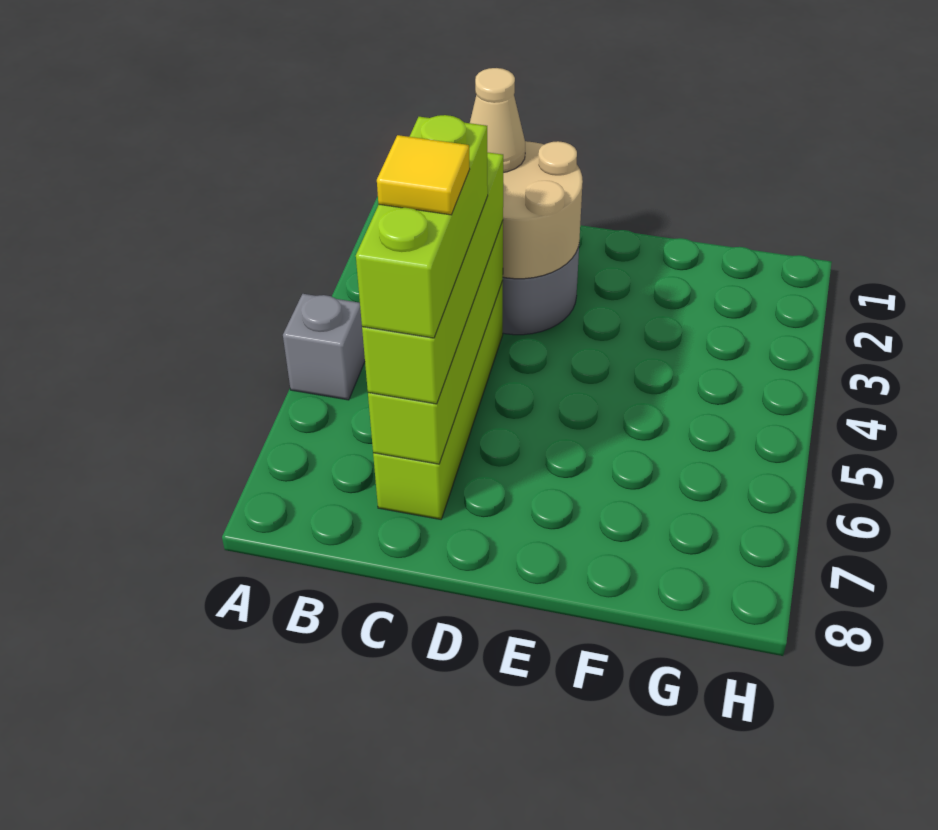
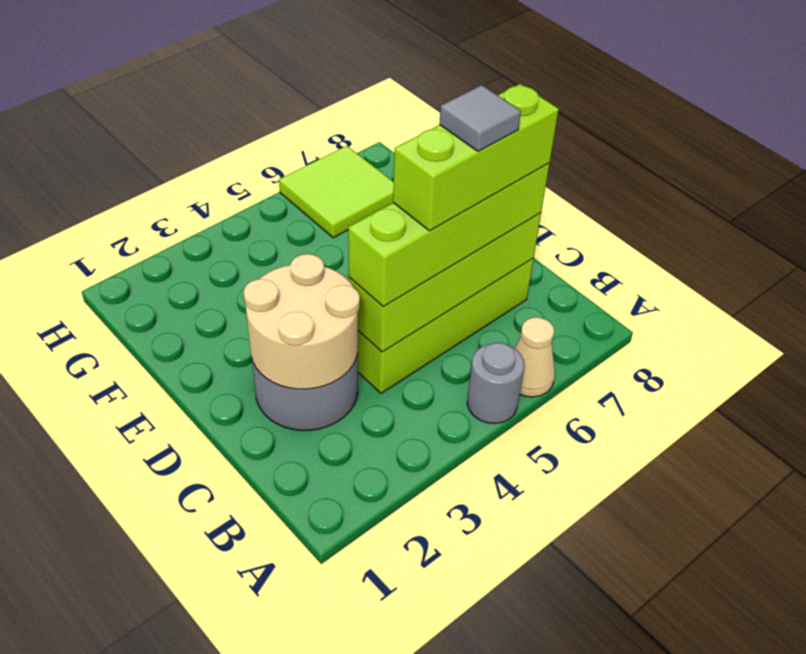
grey 1x1 brick [283,294,365,400] -> grey 1x1 round brick [467,343,524,423]
tan 1x1 cone [470,68,525,172] -> tan 1x1 cone moved to [515,317,555,397]
yellow 1x1 tile [377,135,470,215] -> grey 1x1 tile [439,85,521,151]
none -> lime 2x2 tile [279,146,394,238]

